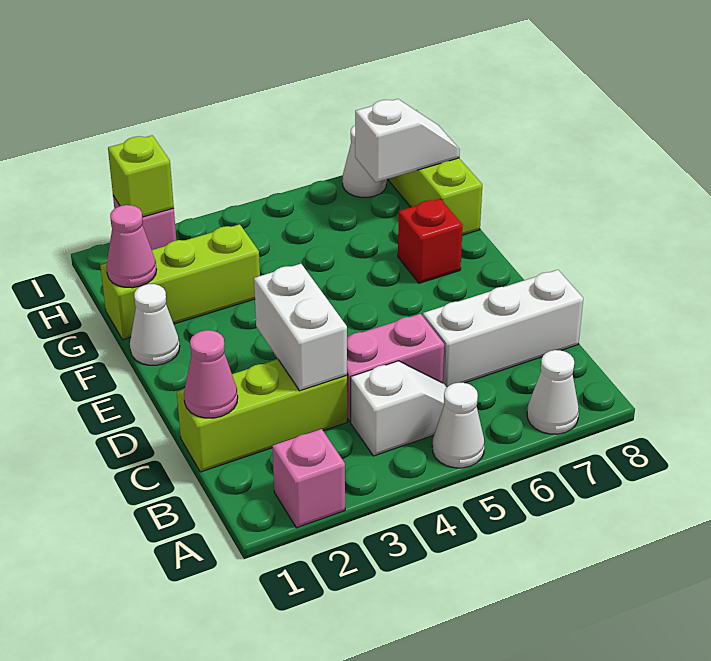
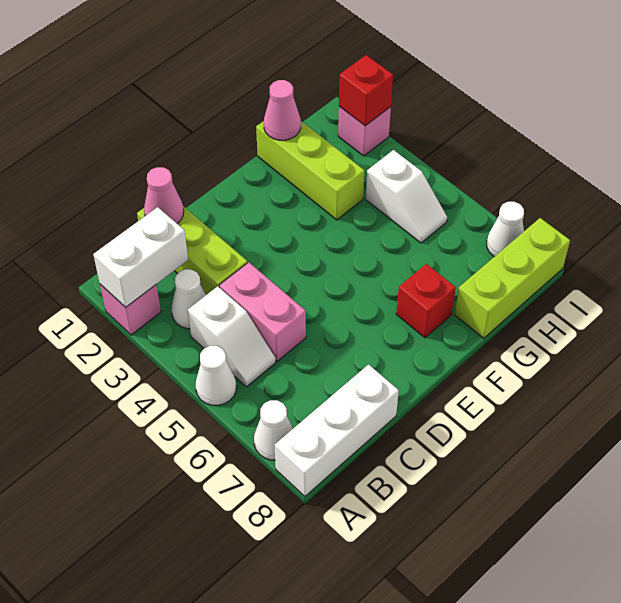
white 1x2 brick [254,264,347,391] -> white 1x2 brick moved to [93,207,188,307]
white 1x3 brick [423,270,583,387] -> white 1x3 brick turned to [275,365,399,496]
white 1x1 cone [130,284,180,365] -> white 1x1 cone moved to [171,269,206,329]
white 1x2 slope [355,99,460,182] -> white 1x2 slope moved to [366,150,447,243]
lime 1x1 brick [108,135,174,217] -> red 1x1 brick [339,55,393,126]

